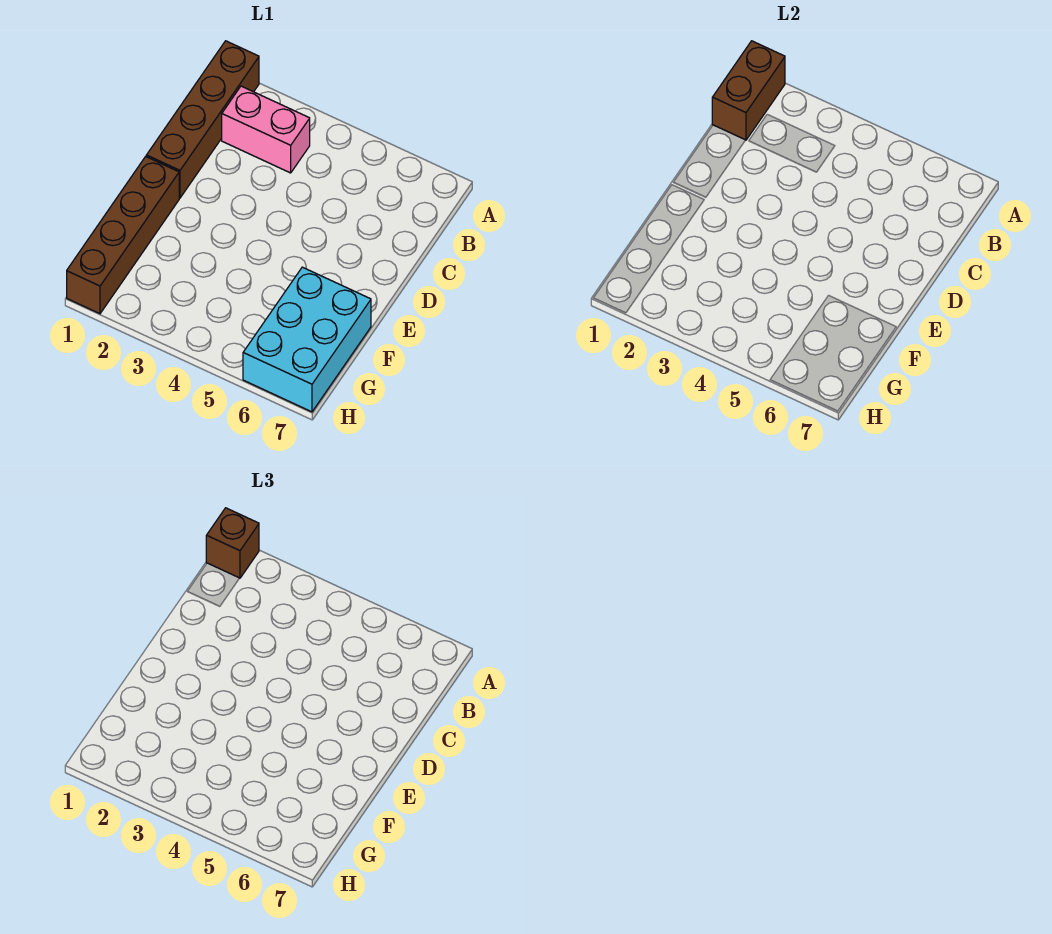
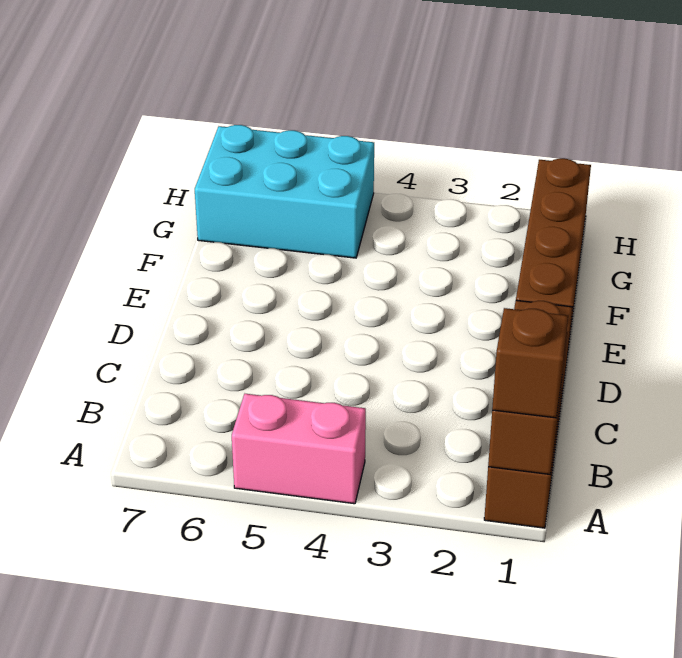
pink 1x2 brick [222,86,310,173] -> pink 1x2 brick moved to [232,394,366,504]
cyan 2x3 brick [243,267,371,412] -> cyan 2x3 brick turned to [195,125,374,258]

